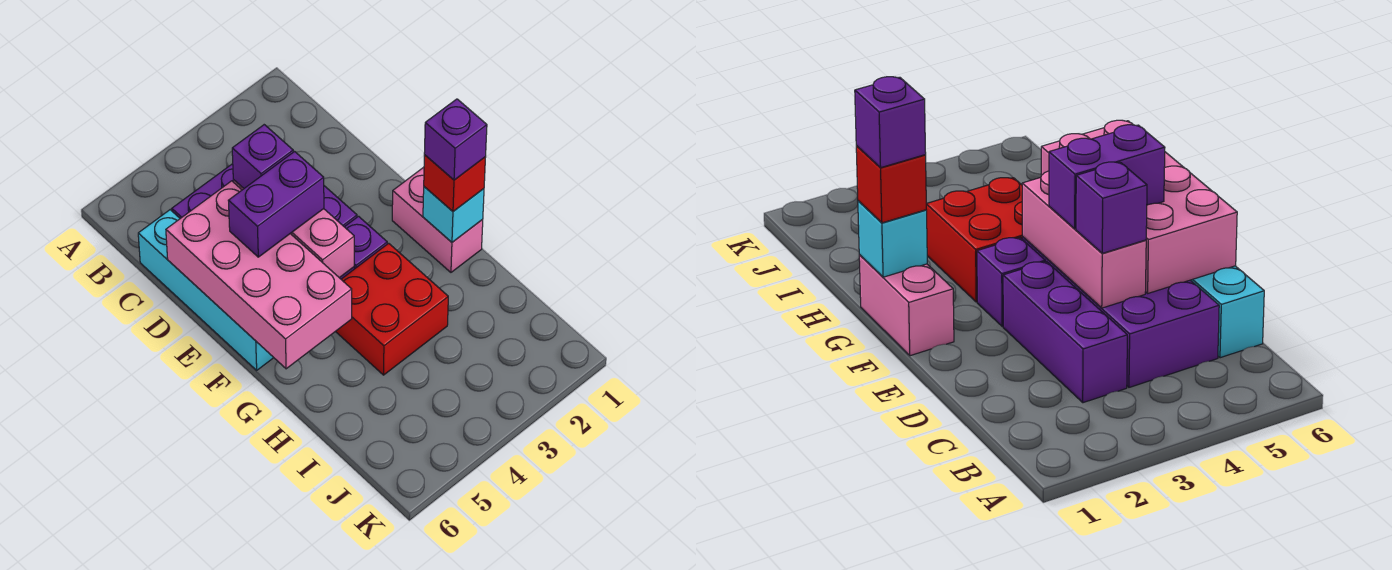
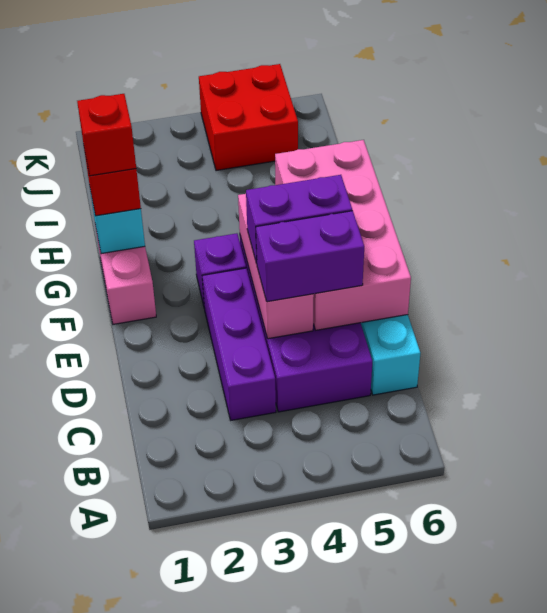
purple 1x1 brick [232,125,293,188] -> purple 1x2 brick [256,211,364,302]
purple 1x1 brick [424,99,487,180] -> red 1x1 brick [77,94,136,176]
red 2x2 brick [335,243,448,375] -> red 2x2 brick moved to [199,64,298,171]

